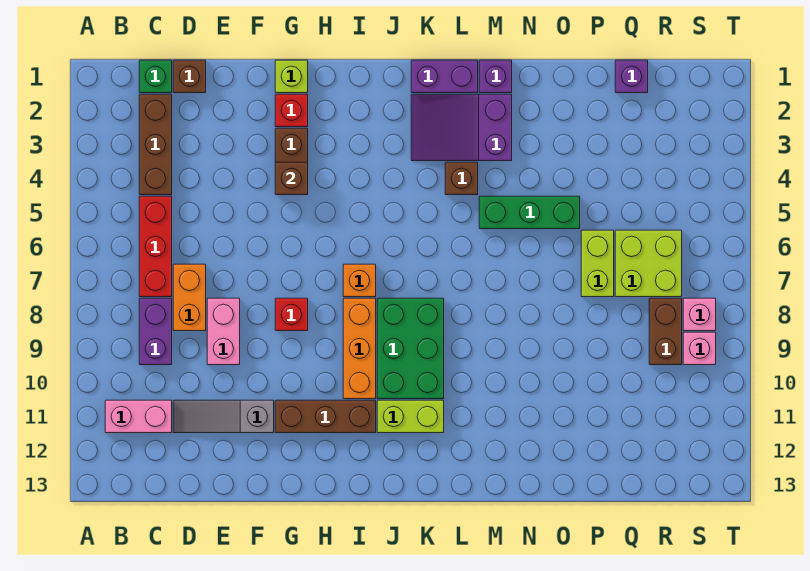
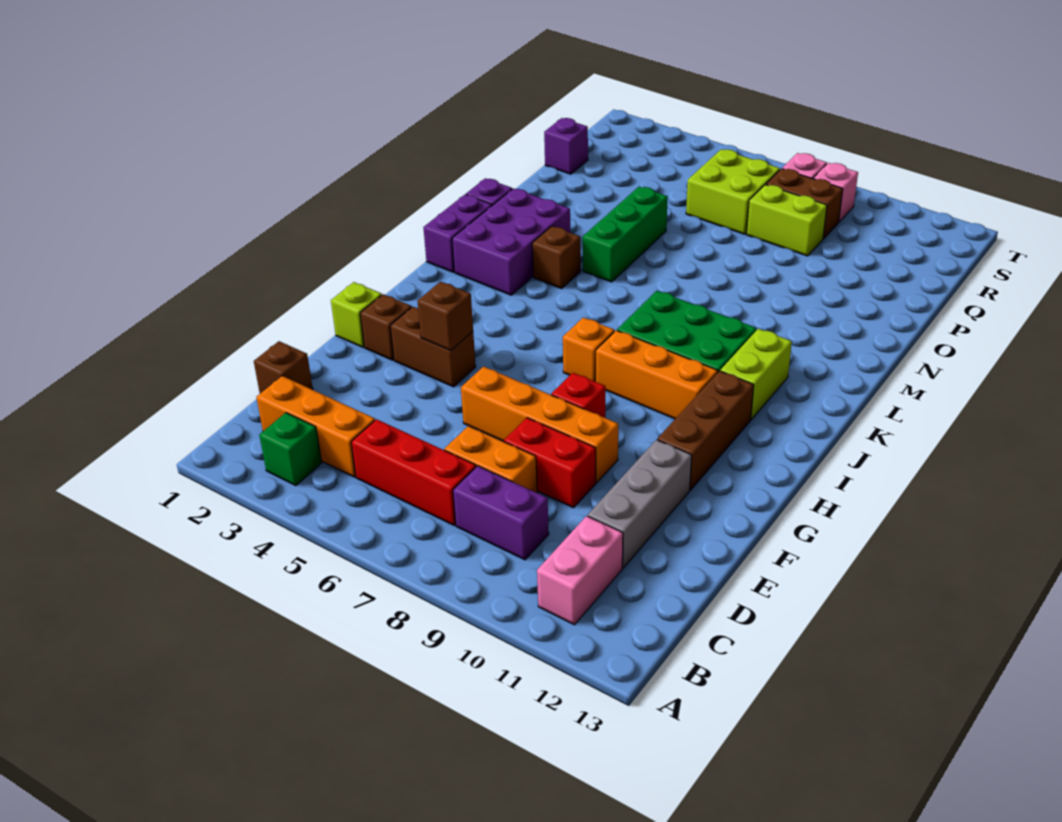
green 1x1 brick [139,60,172,93] -> green 1x1 brick moved to [259,413,322,486]
brown 1x3 brick [139,94,172,195] -> orange 1x3 brick [256,376,375,477]
grey 1x3 slope [173,400,274,433] -> grey 1x3 brick [588,440,692,568]
pink 1x2 brick [207,298,240,365] -> red 1x2 brick [504,418,596,508]
none -> orange 1x4 brick [461,366,618,483]
red 1x1 brick [275,94,308,127] -> brown 1x1 brick [360,294,412,360]
purple 2x3 slope [411,94,512,161] -> purple 2x3 brick [452,188,570,295]
lime 1x2 brick [581,230,614,297] -> lime 1x2 brick moved to [746,185,827,256]

